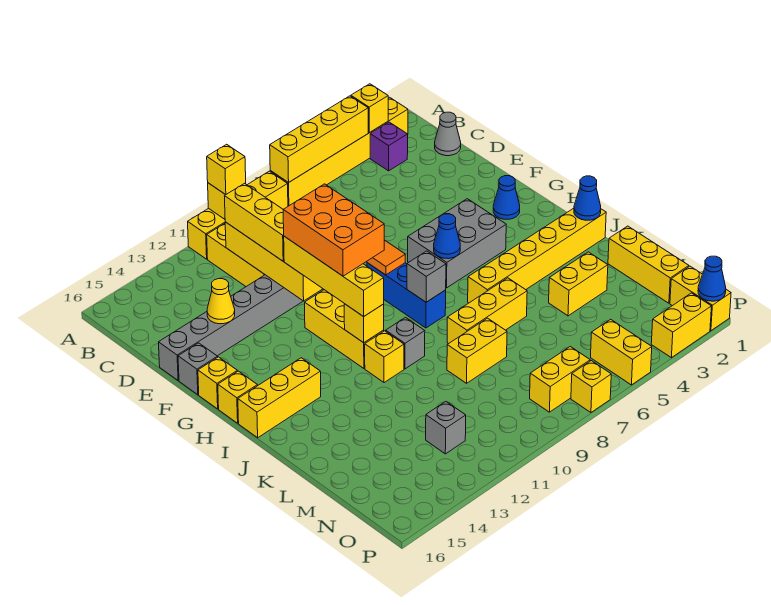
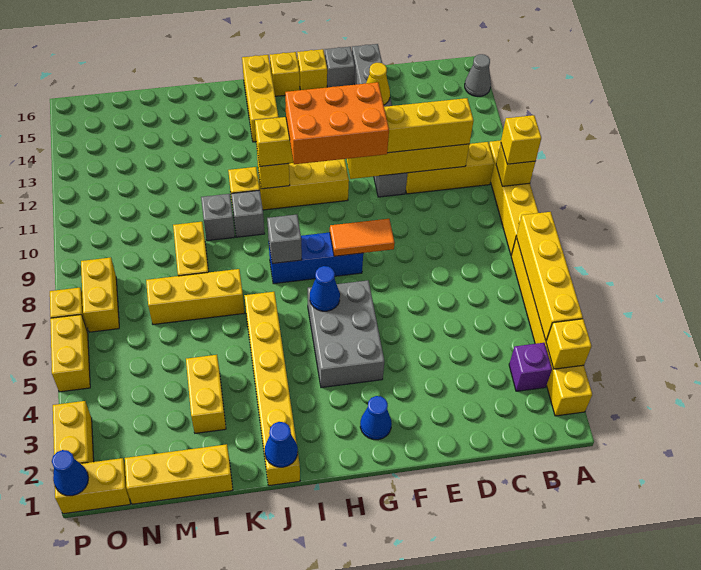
grey 1x1 cone [435,112,461,156] -> grey 1x1 cone moved to [465,54,491,96]
yellow 1x3 brick [447,278,527,344] -> yellow 1x3 brick turned to [146,269,245,324]
grey 1x1 brick [426,402,466,454] -> grey 1x1 brick moved to [201,194,235,241]
yellow 1x2 brick [591,319,652,385] -> yellow 1x2 brick turned to [50,315,90,392]

